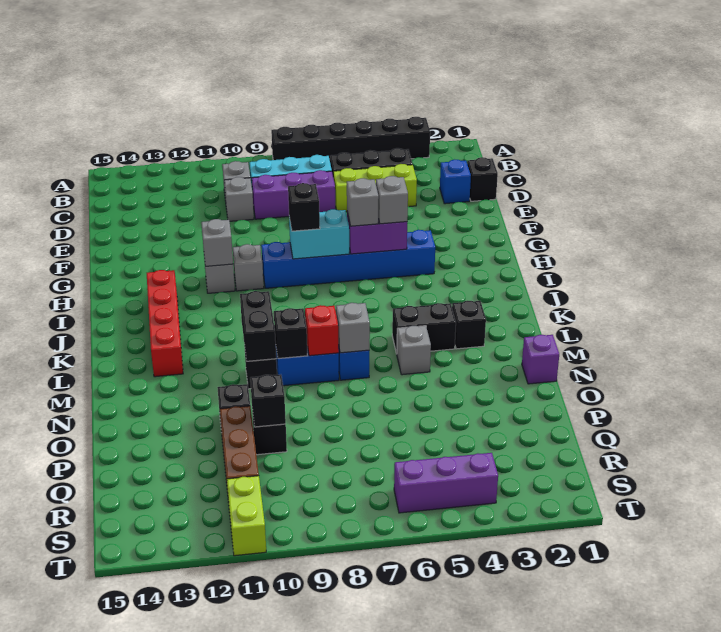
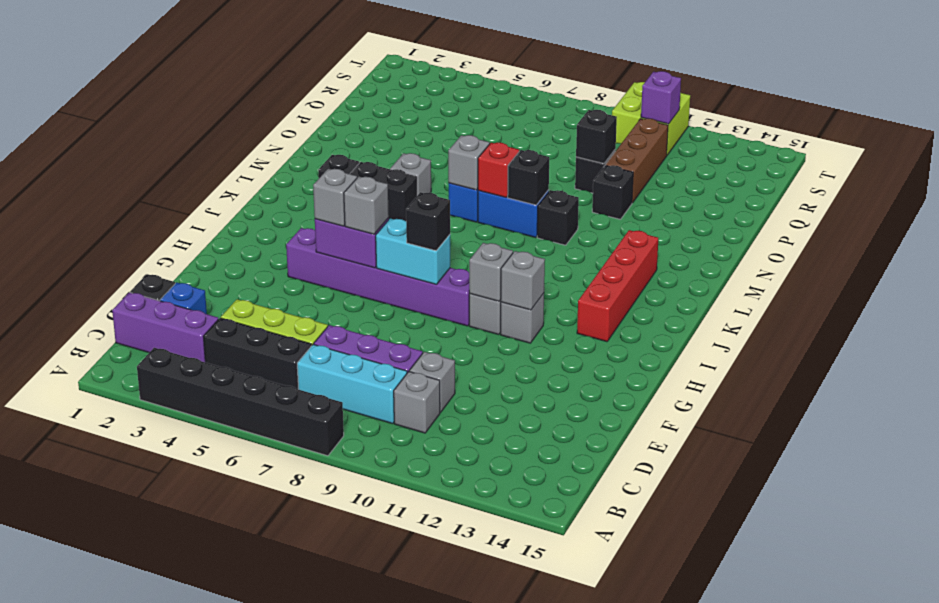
blue 1x6 brick [261,230,435,288] -> purple 1x6 brick [286,228,469,326]
none -> grey 1x1 brick [469,243,513,301]
black 1x2 brick [240,291,276,361] -> none
purple 1x1 brick [522,335,559,384] -> purple 1x1 brick moved to [641,71,681,124]
purple 1x3 brick [394,453,498,513] -> purple 1x3 brick moved to [112,292,218,362]
lime 1x2 brick [227,476,266,556] -> lime 2x2 brick [612,82,690,155]

